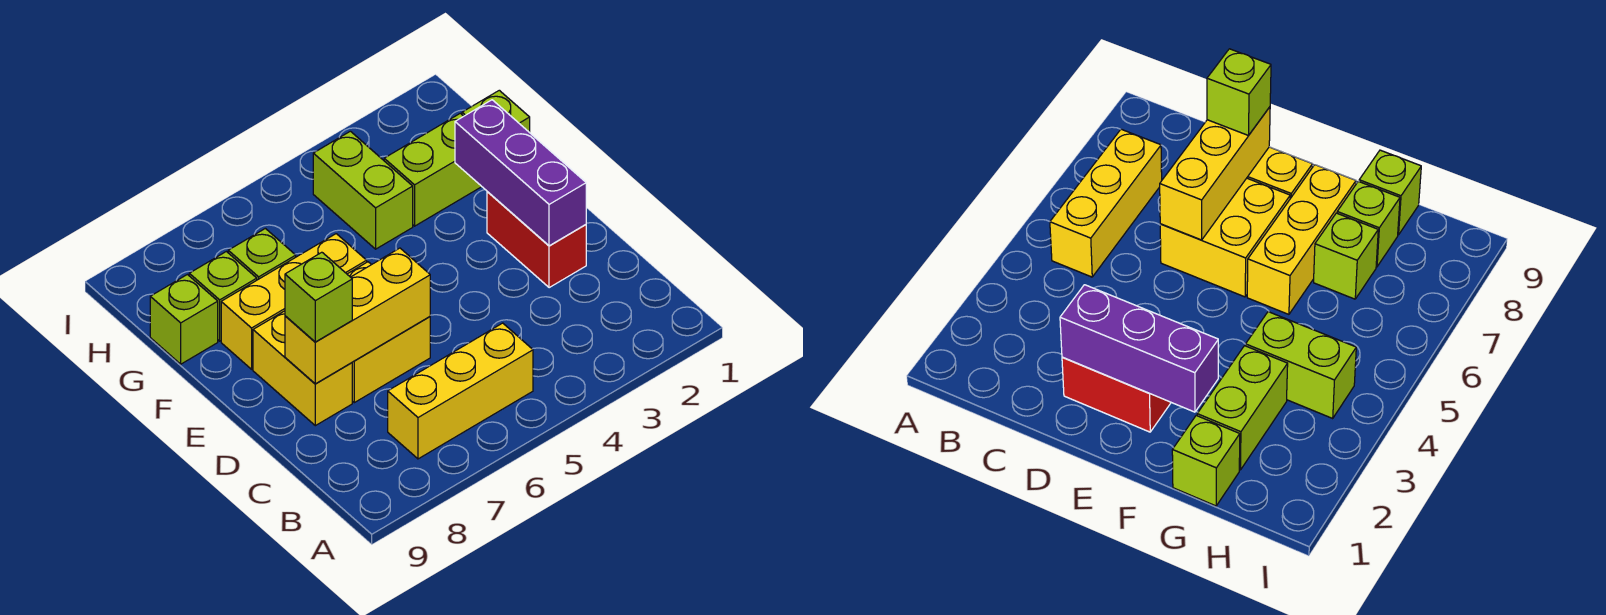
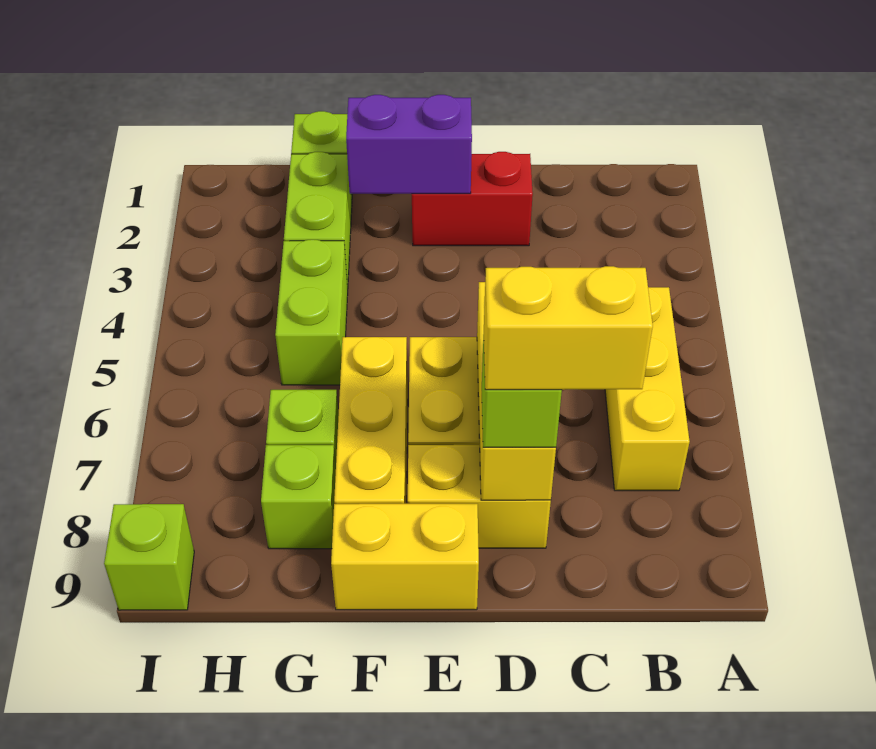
none -> yellow 1x2 brick [484,266,653,390]
purple 1x3 brick [455,100,586,246] -> purple 1x2 brick [346,95,472,194]
none -> yellow 1x2 brick [331,504,479,610]
lime 1x2 brick [313,131,413,249] -> lime 1x2 brick turned to [275,240,348,385]
lime 1x1 brick [150,275,218,364] -> lime 1x1 brick moved to [104,504,194,610]

